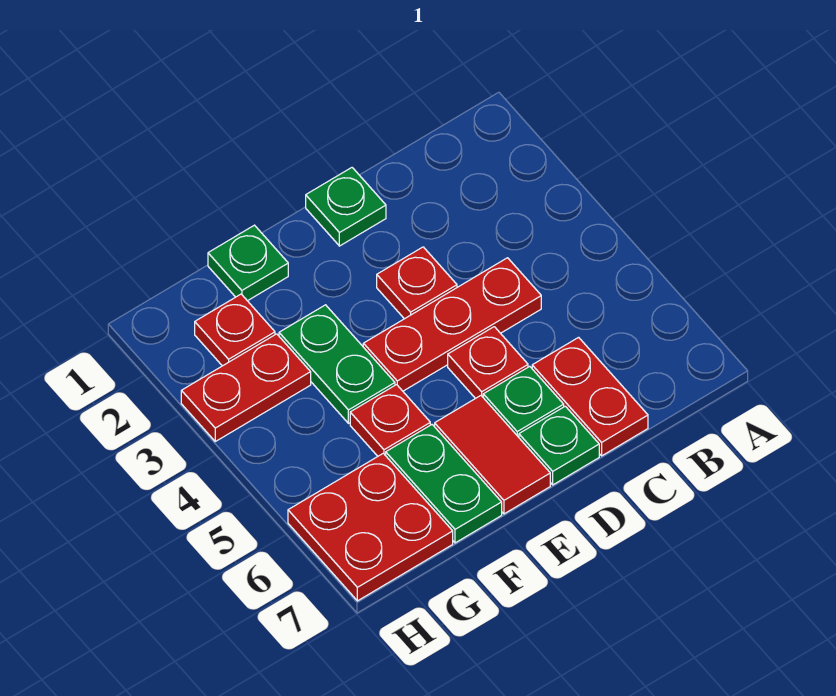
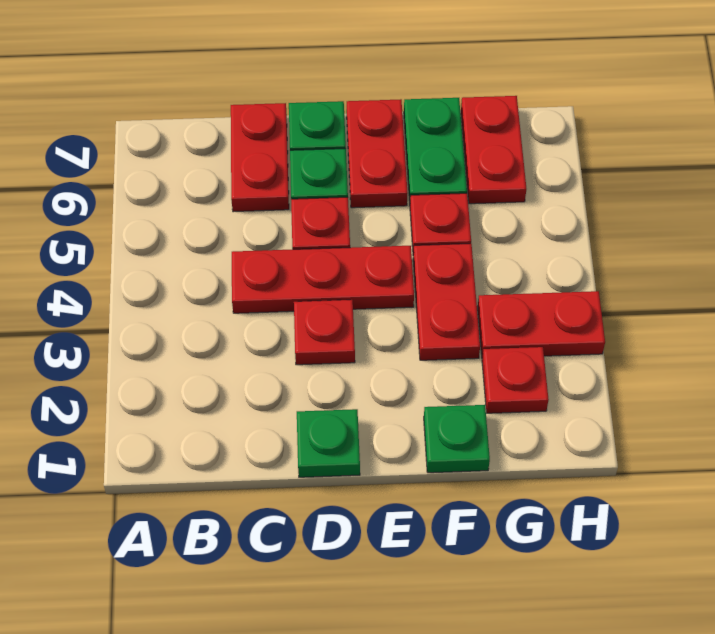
red 1x2 tile [435,396,550,514] -> red 1x2 plate [347,99,408,208]
green 1x2 plate [279,305,395,423] -> red 1x2 plate [413,244,480,360]
red 2x2 plate [288,453,453,601] -> red 1x2 plate [461,96,526,204]

